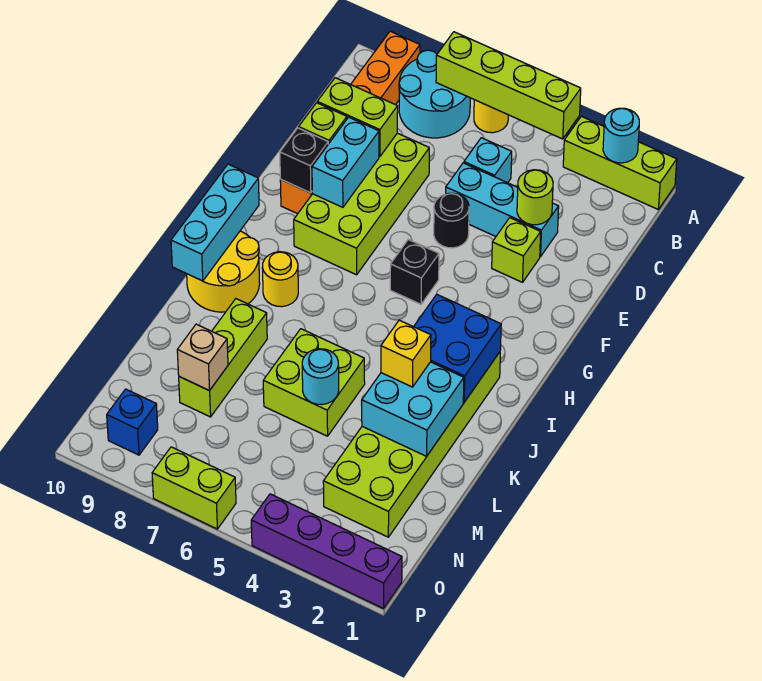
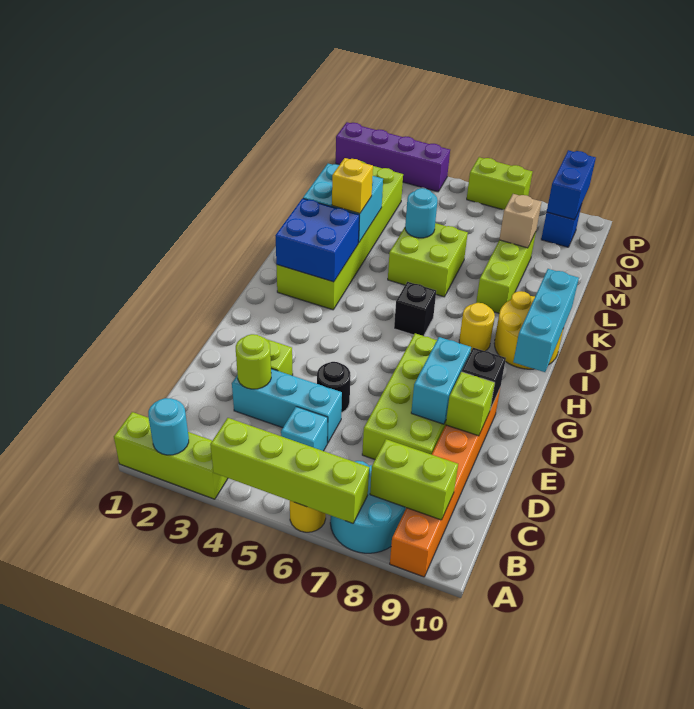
lime 1x2 brick [317,78,398,157] -> lime 1x2 brick moved to [370,439,458,520]
black 1x1 brick [390,239,439,304] -> black 1x1 brick moved to [394,282,436,336]
none -> blue 1x2 brick [547,150,596,220]

